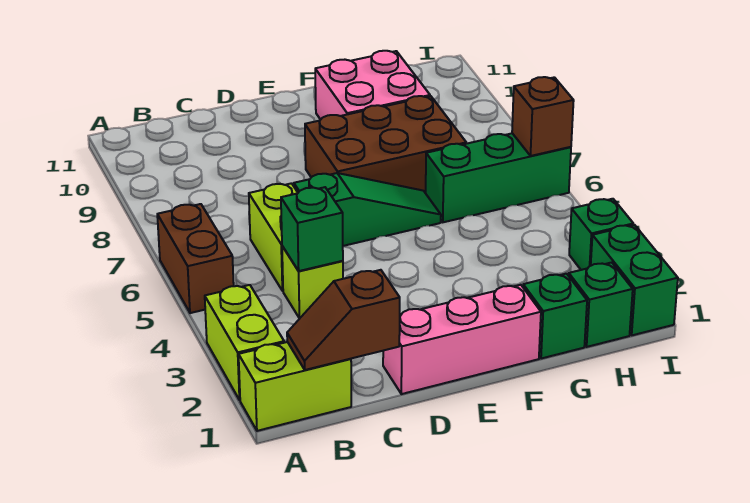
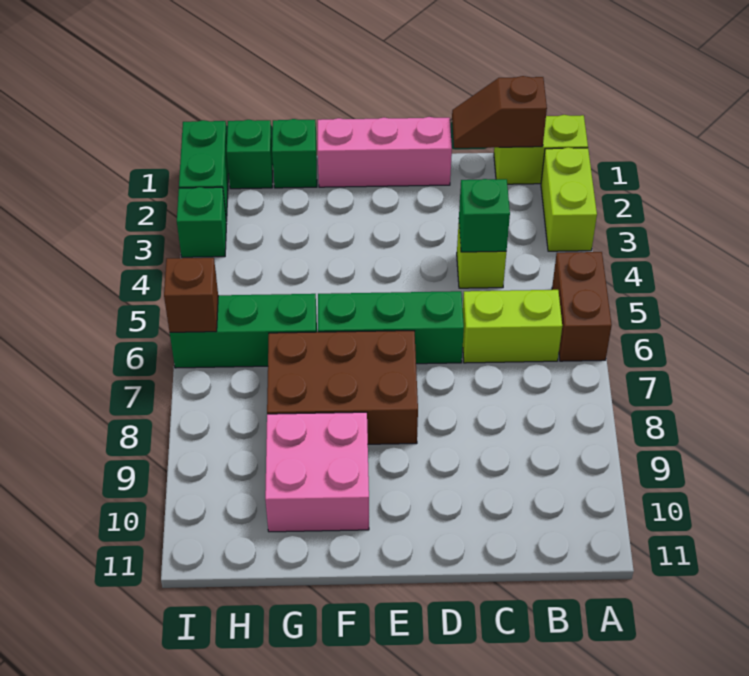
brown 1x2 slope [287,270,400,370] -> brown 1x2 slope turned to [452,76,547,148]
lime 1x2 brick [249,183,298,291] -> lime 1x2 brick turned to [463,290,562,363]
green 1x3 slope [294,173,441,246] -> green 1x3 brick [318,291,464,364]

